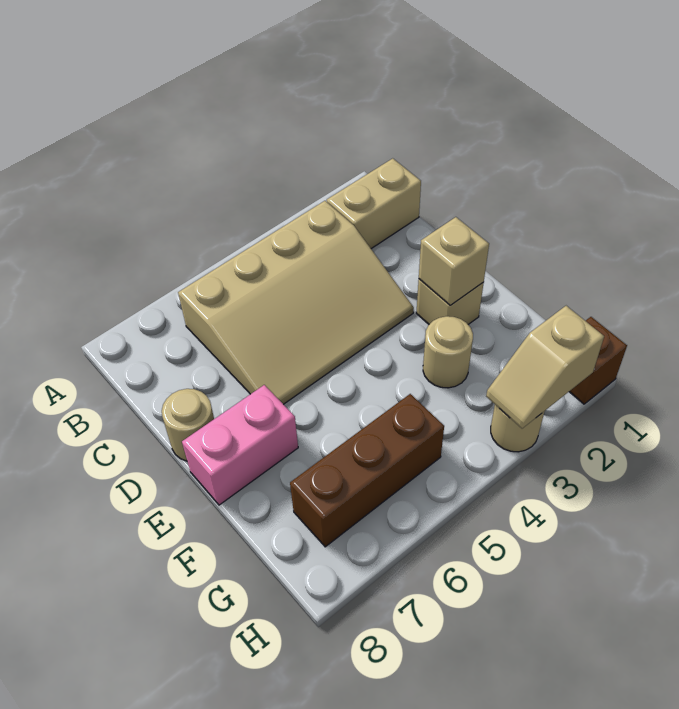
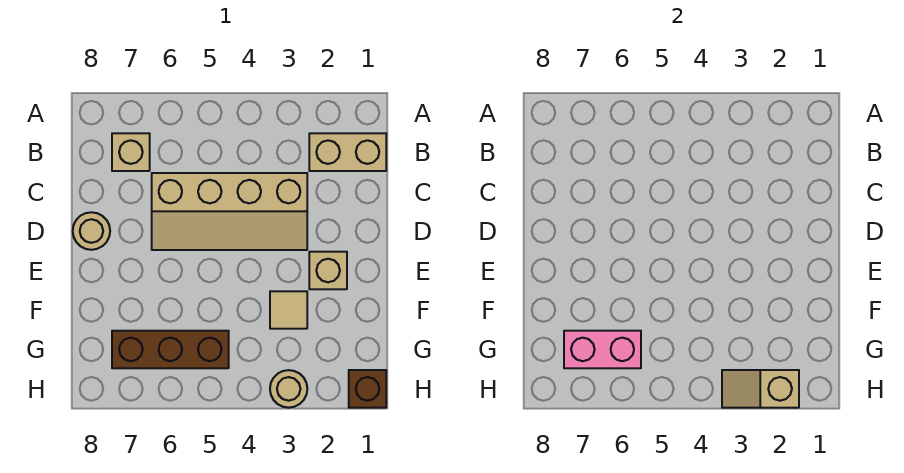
tan 3x4 slope [178,201,414,404] -> tan 2x4 slope [152,173,307,250]
tan 1x1 brick [419,217,489,305] -> tan 1x1 brick moved to [112,133,150,171]
pink 1x2 brick [182,385,298,505] -> pink 1x2 brick moved to [564,331,641,368]
tan 1x1 round brick [423,316,473,388] -> tan 1x1 tile [270,291,307,329]

